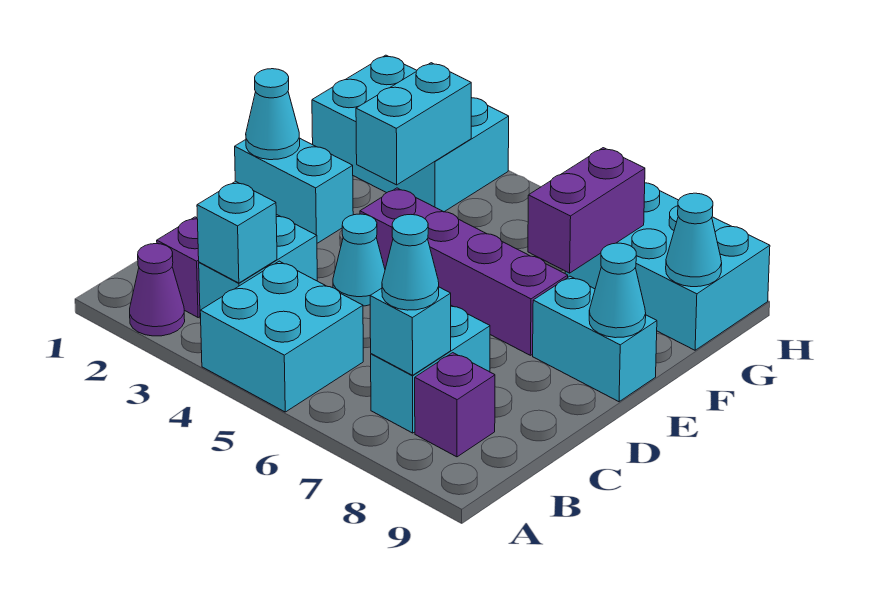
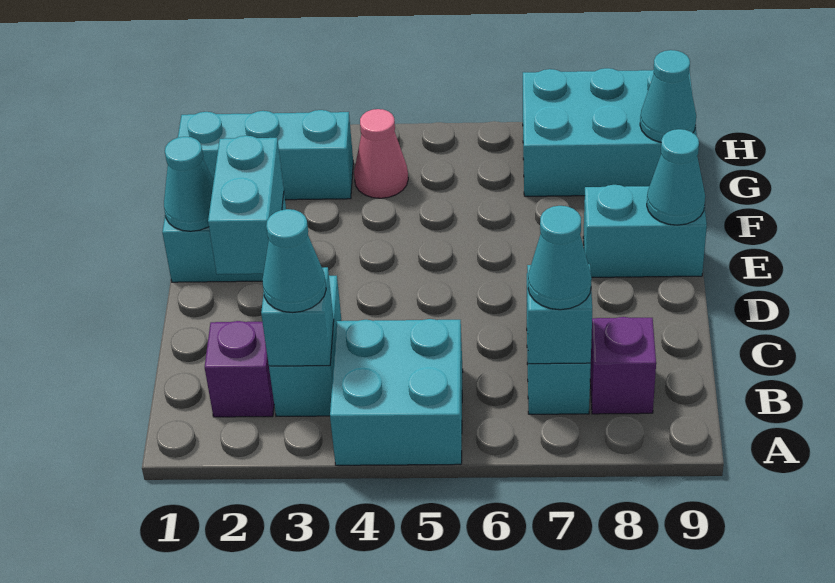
purple 1x1 cone [130,244,185,336] -> none
cyan 1x1 cone [333,214,385,306] -> cyan 1x1 cone moved to [262,209,326,313]
purple 1x4 brick [360,188,568,355] -> none
cyan 1x2 brick [356,63,471,185] -> cyan 1x2 brick moved to [208,136,284,274]
purple 1x2 brick [528,148,645,273] -> none
cyan 2x3 brick [312,55,509,212] -> cyan 1x3 brick [178,110,353,200]
none -> pink 1x1 cone [354,109,408,198]

